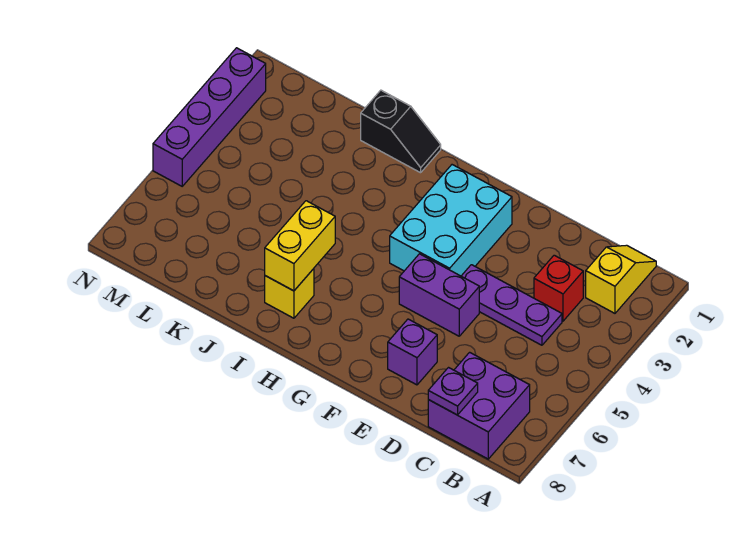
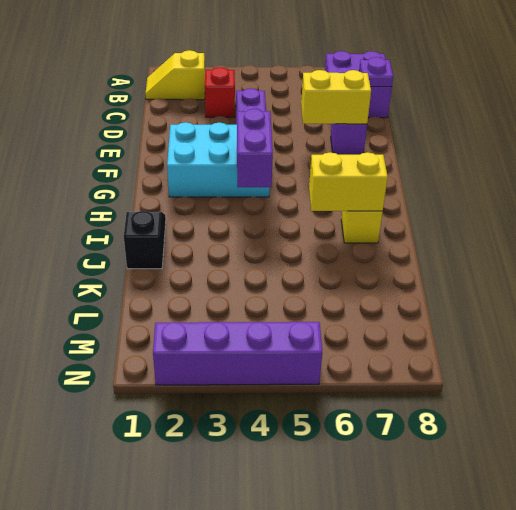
purple 1x2 brick [399,254,479,336] -> purple 1x2 brick moved to [237,109,273,187]
none -> yellow 1x2 brick [301,70,371,124]

